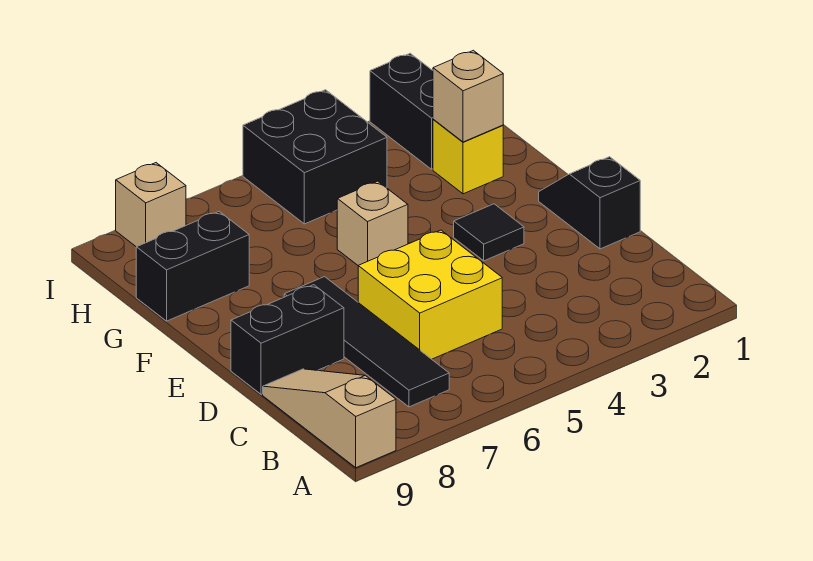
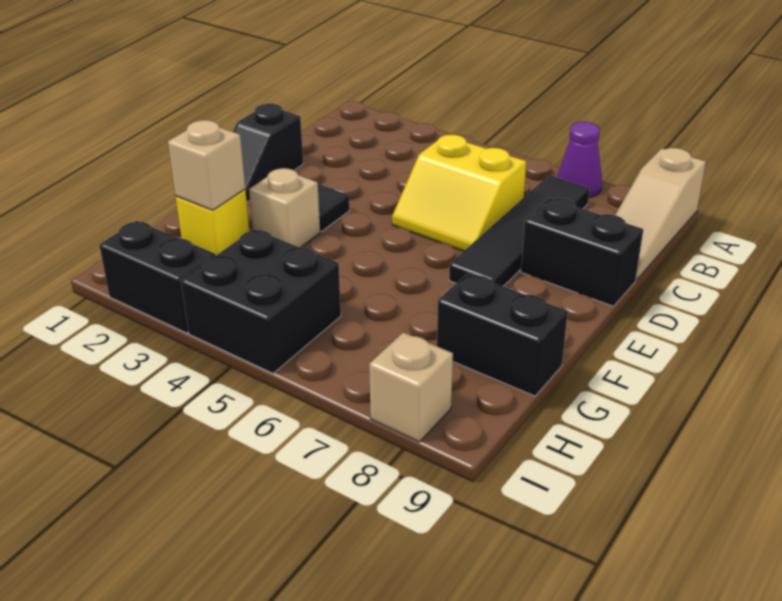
none -> purple 1x1 cone [557,122,602,198]
yellow 2x2 brick [358,230,502,359] -> yellow 2x2 slope [392,135,526,251]
tan 1x1 brick [337,181,408,266] -> tan 1x1 brick moved to [249,168,320,248]
black 1x2 brick [370,53,433,169] -> black 1x2 brick turned to [99,221,216,333]

